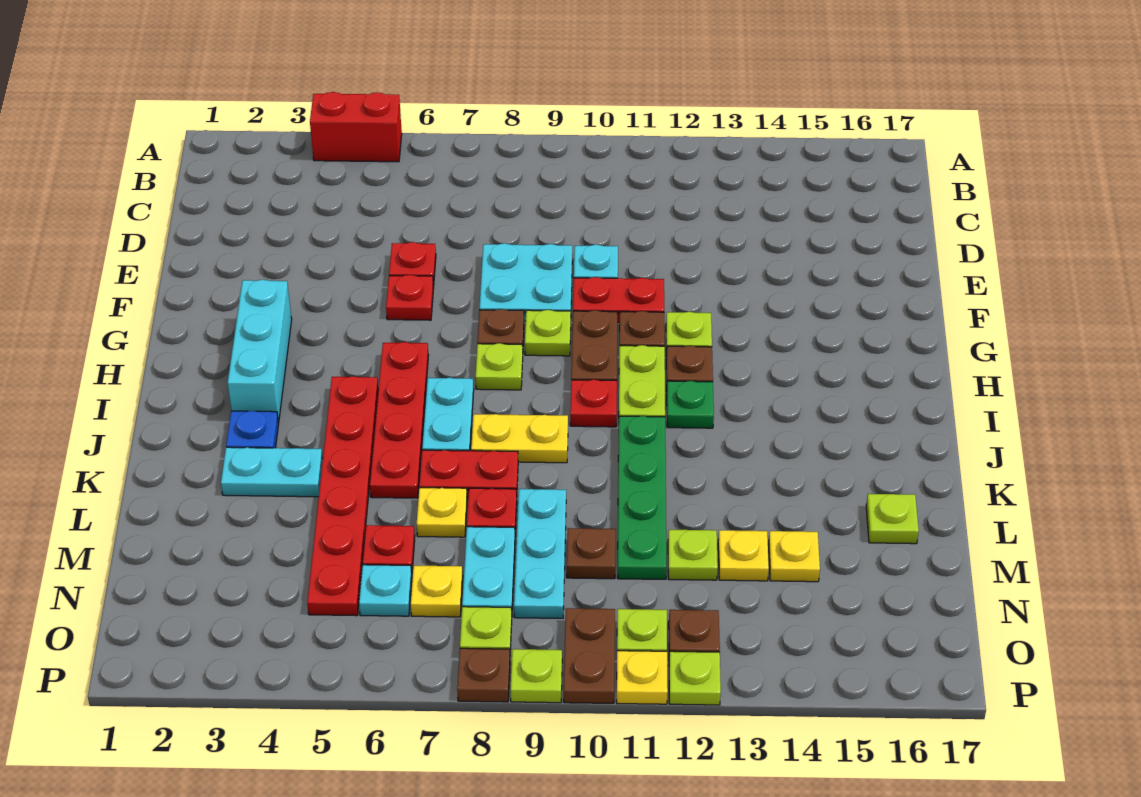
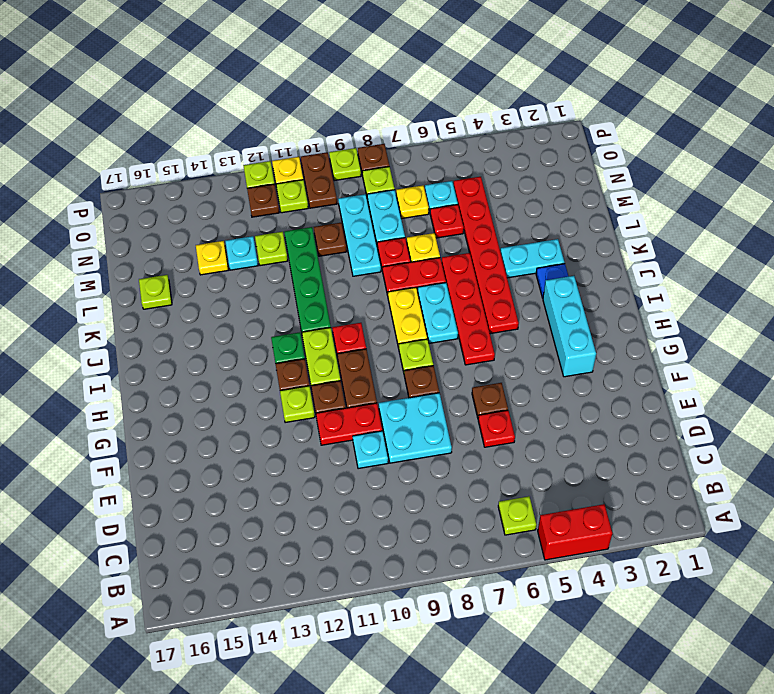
red 1x1 plate [386,275,434,320] -> brown 1x1 plate [472,383,508,418]
lime 1x1 plate [525,310,571,356] -> lime 1x1 plate moved to [498,496,536,535]
yellow 1x2 plate [471,414,568,463] -> yellow 1x2 plate turned to [388,287,427,348]
yellow 1x1 plate [718,530,769,581] -> cyan 1x1 plate [225,236,258,270]

